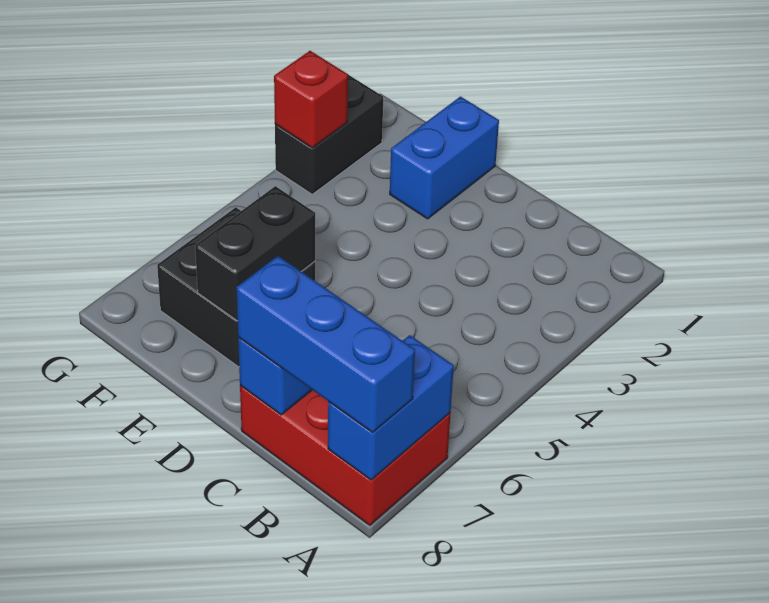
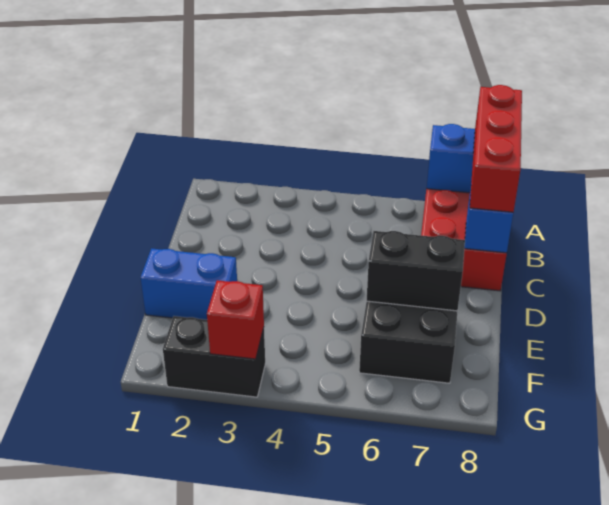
blue 1x3 brick [236,256,415,432] -> red 1x3 brick [470,85,522,212]

